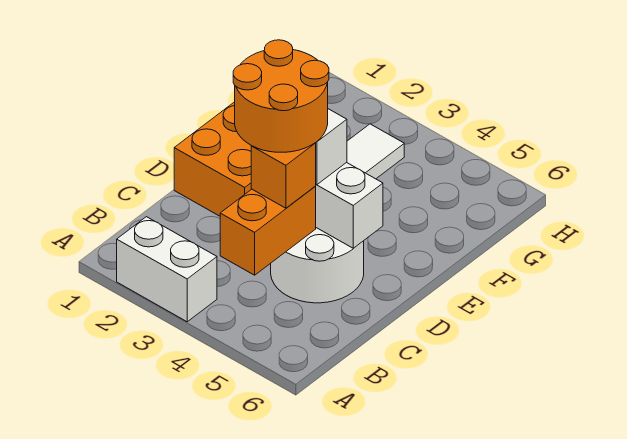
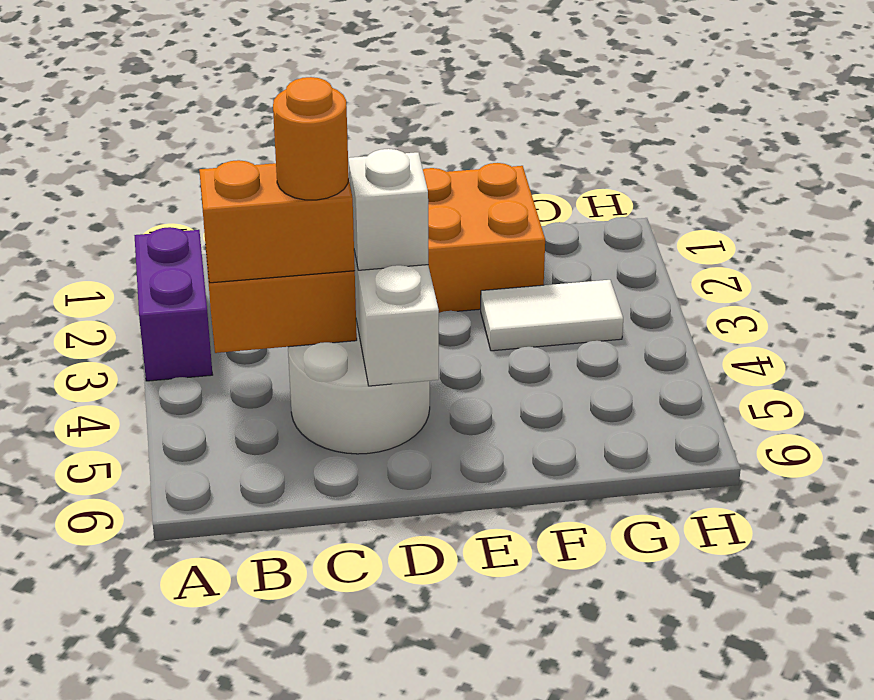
white 1x2 brick [117,217,217,322] -> purple 1x2 brick [134,227,213,381]
orange 2x2 round brick [233,40,329,152] -> orange 1x1 round brick [273,77,349,200]
orange 1x1 brick [251,143,316,208] -> orange 1x2 brick [199,160,355,283]

